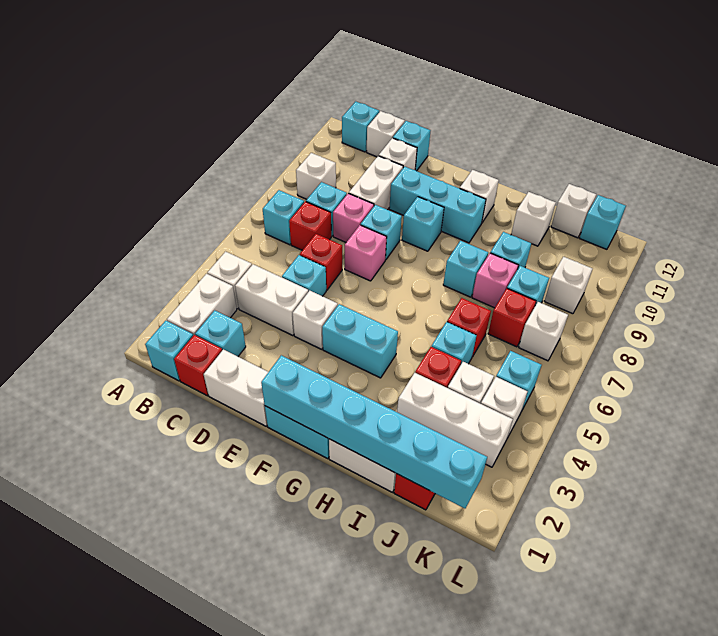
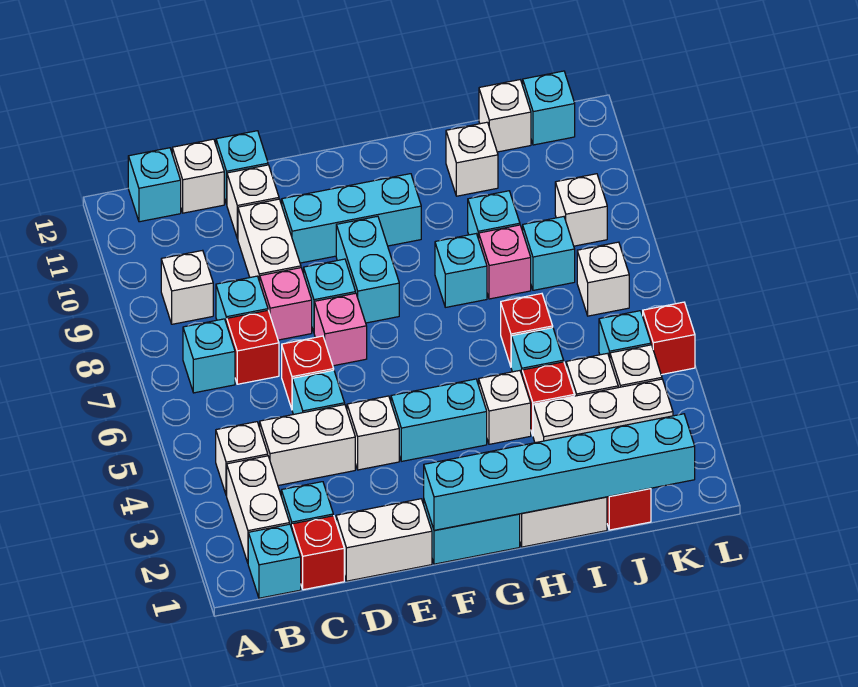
cyan 1x1 brick [402,197,444,251] -> cyan 1x2 brick [336,216,399,323]
white 1x1 brick [460,170,499,223] -> white 1x1 brick moved to [479,371,531,444]
red 1x1 brick [488,289,536,347] -> red 1x1 brick moved to [643,302,695,375]

